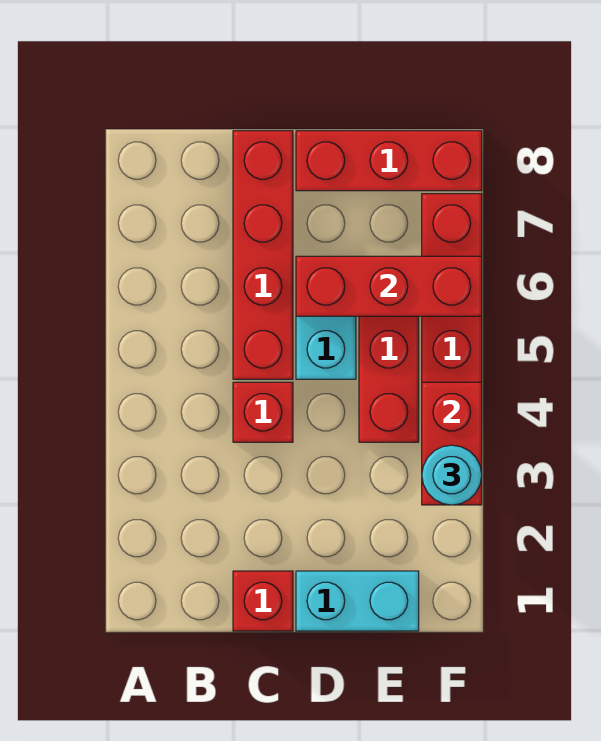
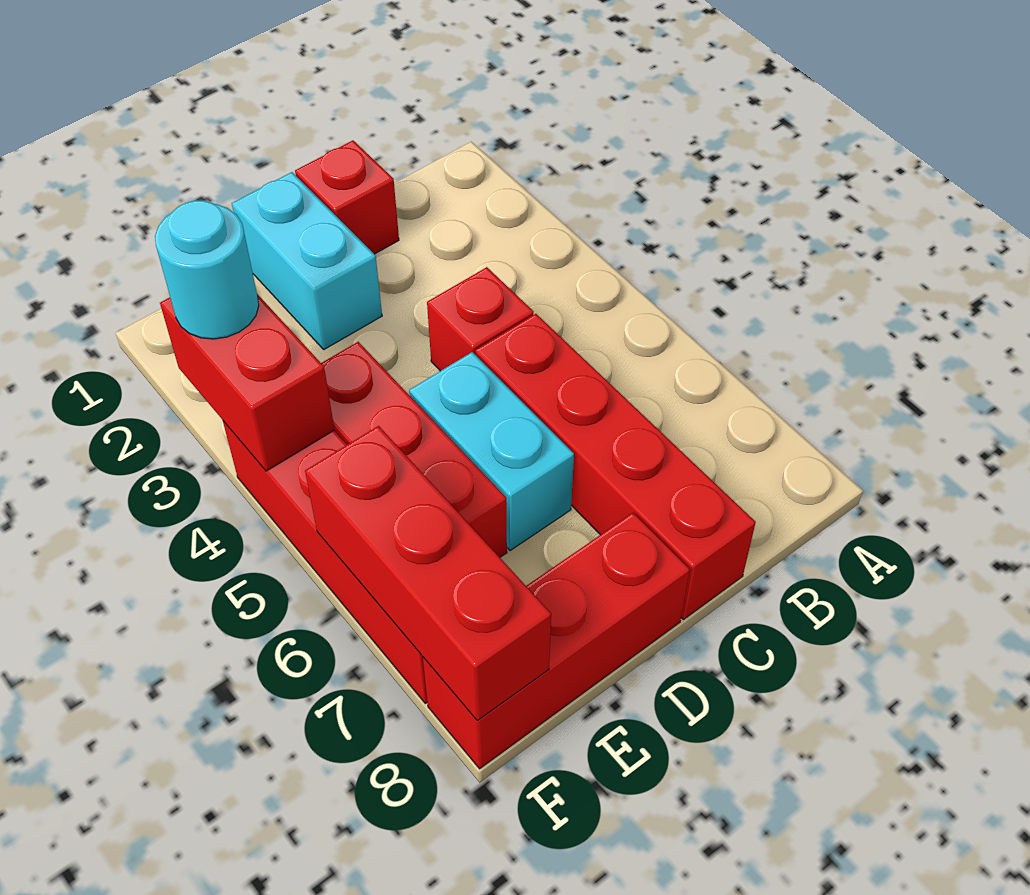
cyan 1x2 brick [296,571,419,631] -> cyan 1x2 brick turned to [232,172,382,349]
red 1x3 brick [296,256,482,316] -> red 1x3 brick turned to [305,426,551,721]

